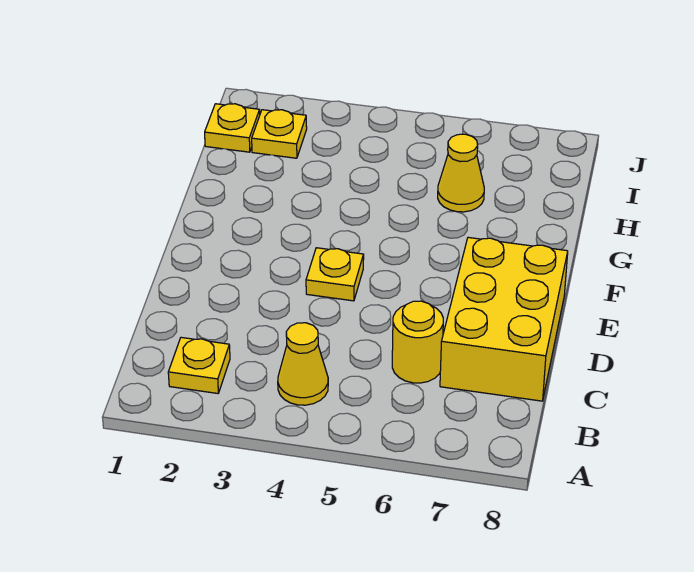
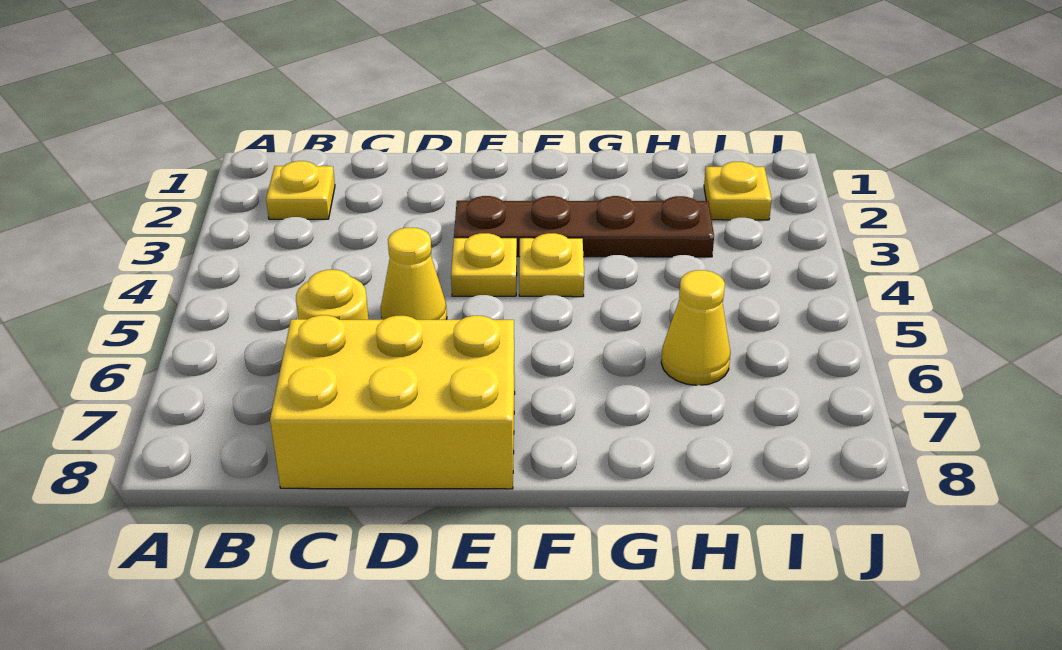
yellow 1x1 cone [278,323,328,405] -> yellow 1x1 cone moved to [381,228,447,320]
none -> brown 1x4 plate [454,196,714,257]
yellow 1x1 plate [205,104,260,152] -> yellow 1x1 plate moved to [519,233,584,297]

